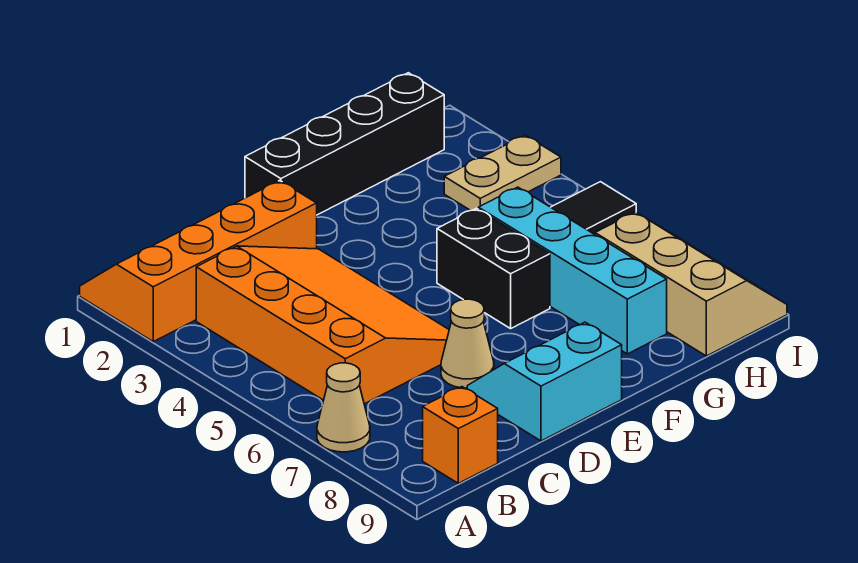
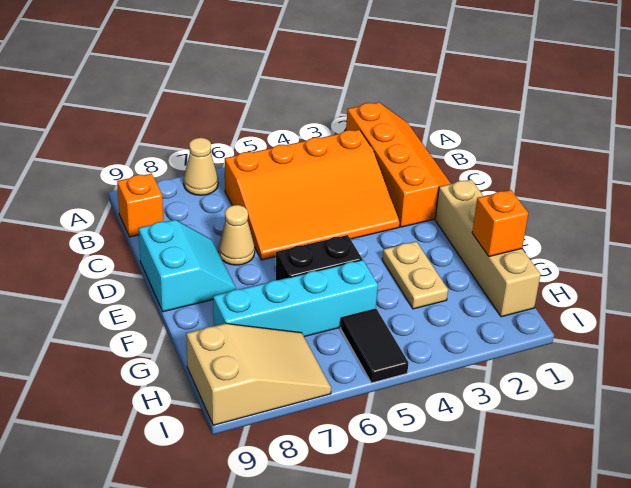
black 1x4 brick [245,73,444,215] -> tan 1x4 brick [435,180,541,317]
none -> orange 1x1 brick [472,190,528,257]
tan 1x2 plate [444,135,561,210] -> tan 1x2 plate moved to [382,241,448,309]
tan 2x3 slope [595,212,787,356] -> tan 2x3 slope turned to [186,324,331,425]

